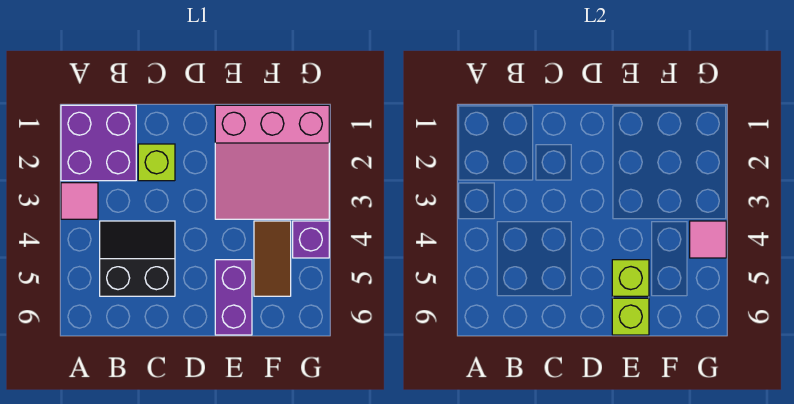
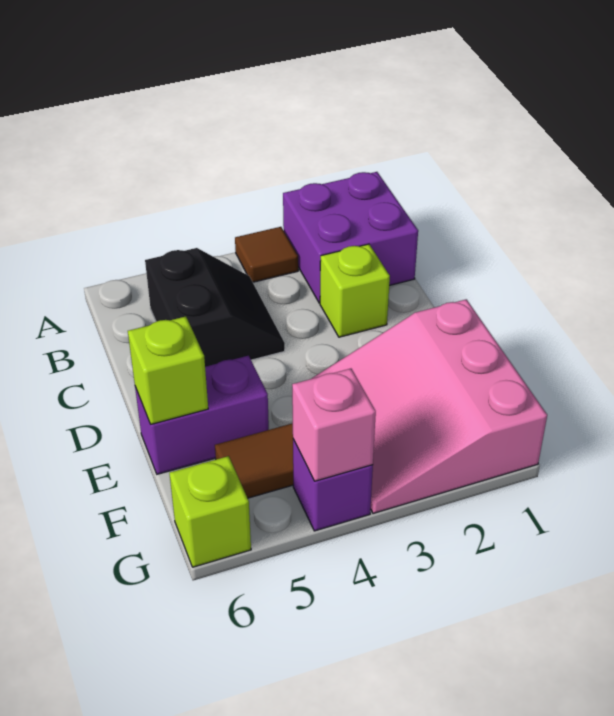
pink 1x1 tile [61,183,98,219] -> brown 1x1 tile [235,227,298,282]
lime 1x1 brick [612,260,649,296] -> lime 1x1 brick moved to [169,456,251,567]
pink 1x1 tile [690,221,726,258] -> pink 1x1 brick [292,369,376,481]

